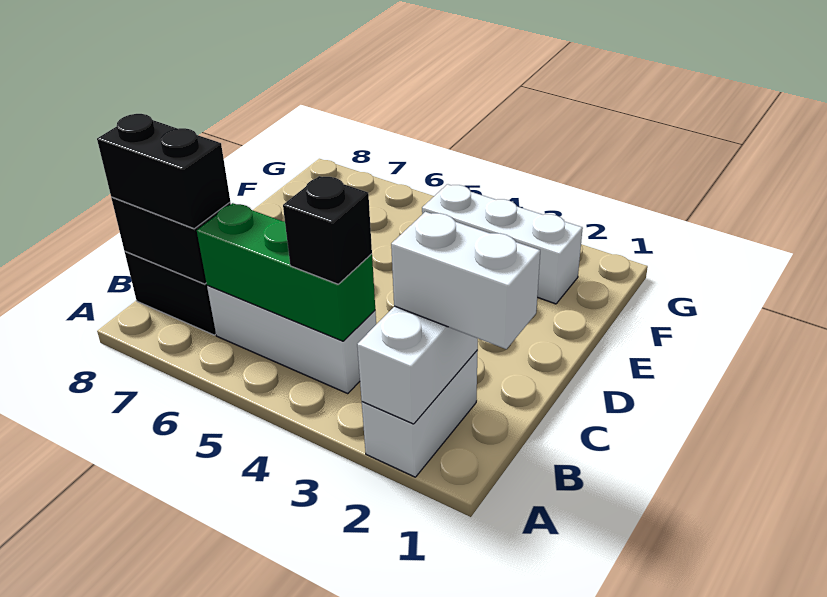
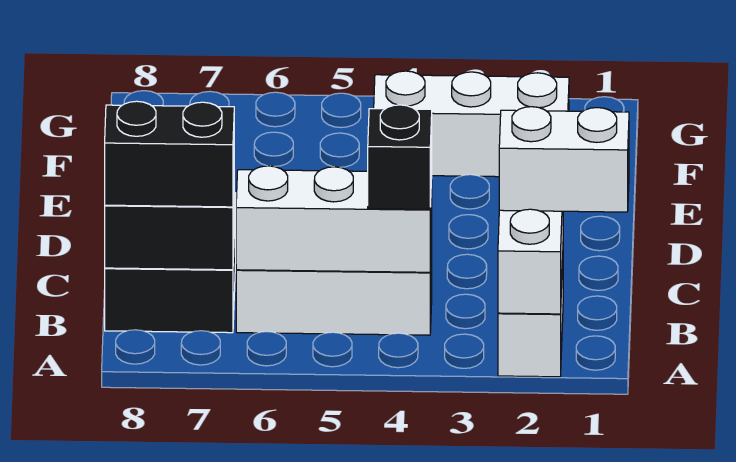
green 1x3 brick [197,203,375,341] -> white 1x3 brick [236,166,432,272]

